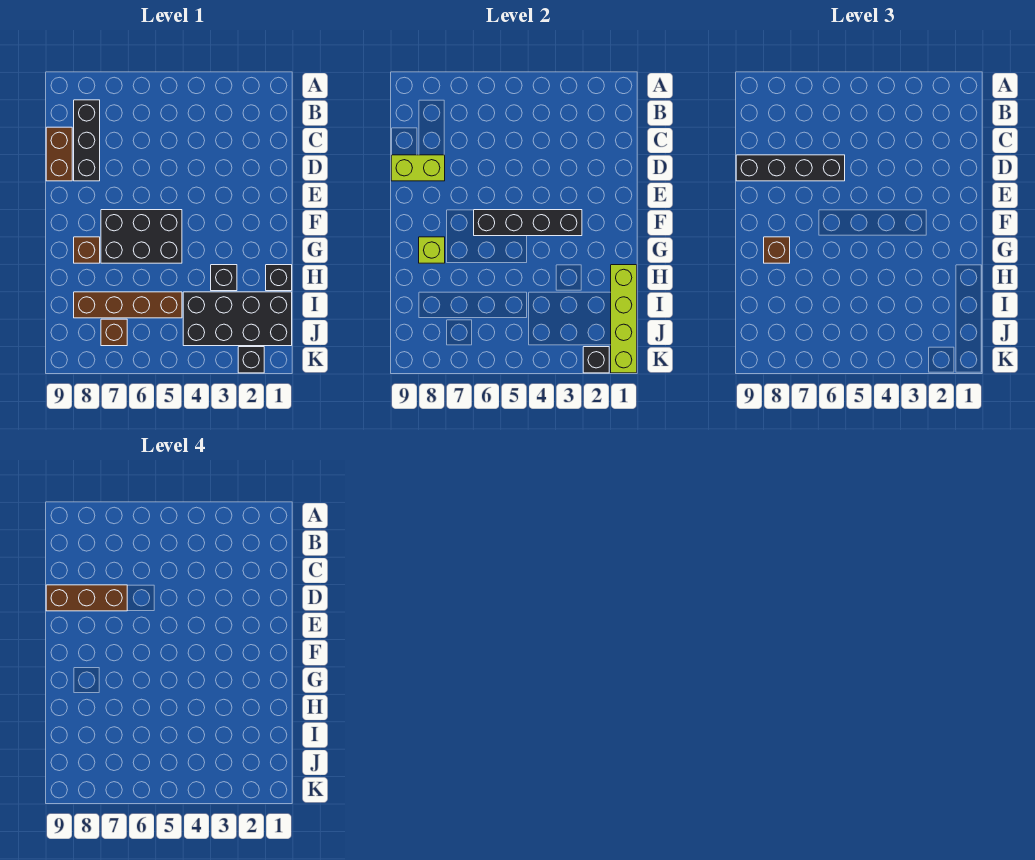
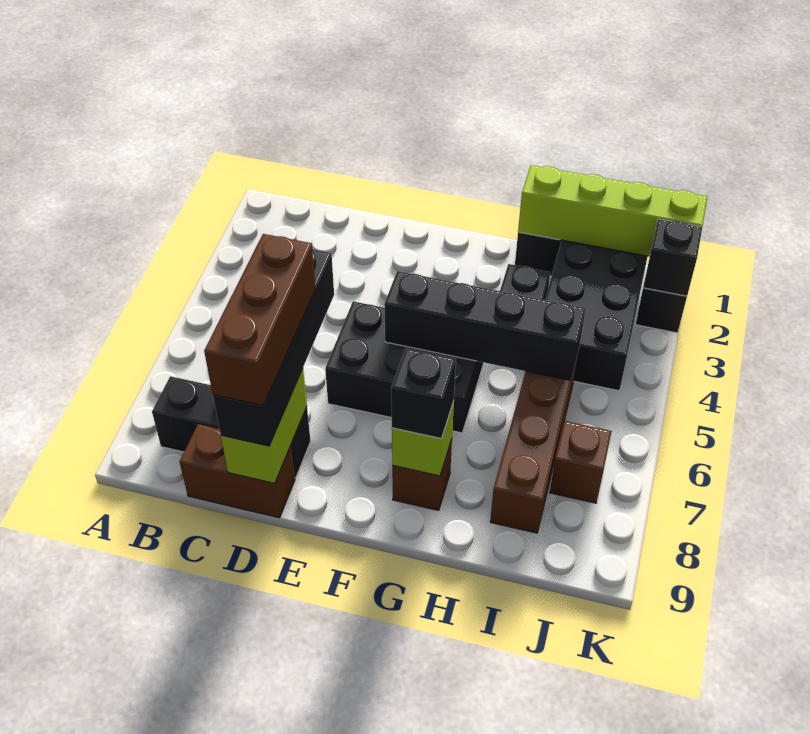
black 1x4 brick [474,210,582,236] -> black 1x4 brick turned to [384,271,586,380]
black 2x3 brick [101,210,182,263] -> black 2x3 brick turned to [325,301,483,433]
brown 1x1 brick [764,237,790,263] -> black 1x1 brick [391,348,456,439]

